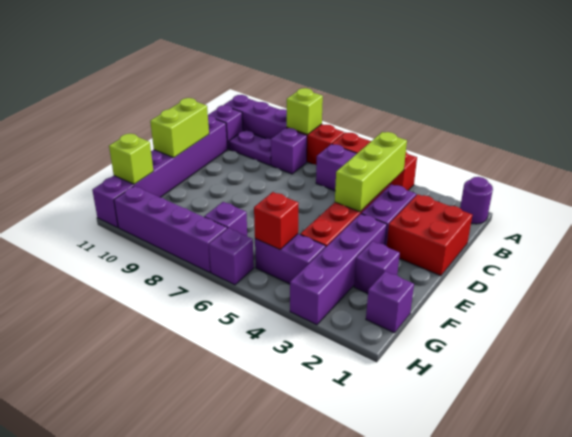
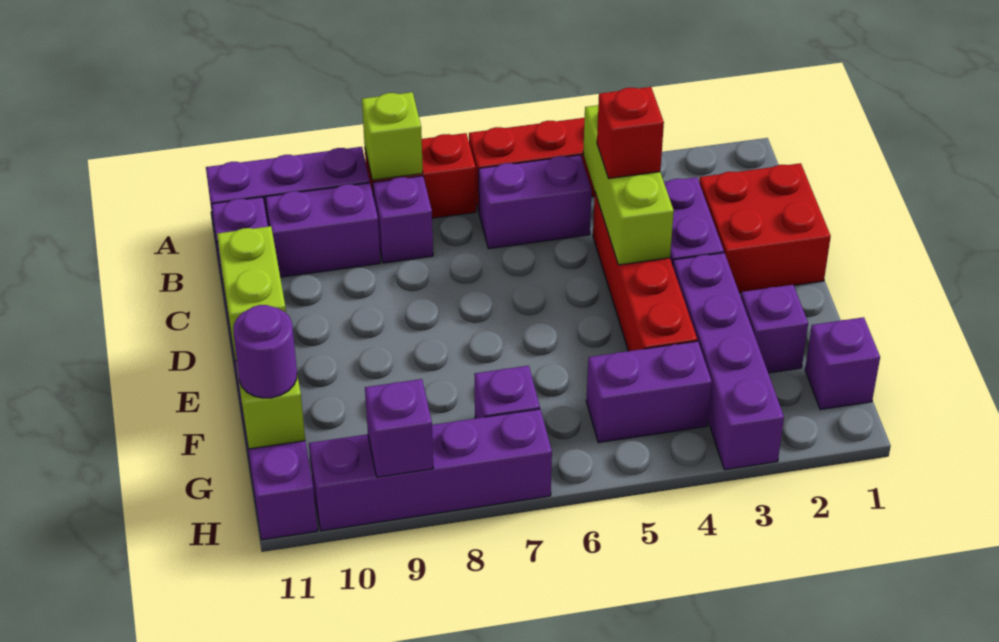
purple 1x1 round brick [460,177,493,224] -> purple 1x1 round brick moved to [233,305,297,398]
purple 1x2 plate [229,131,271,165] -> purple 1x2 brick [266,183,380,277]
red 1x1 brick [254,192,299,250] -> red 1x1 brick moved to [597,87,664,179]
purple 1x1 brick [209,228,254,285] -> purple 1x1 brick moved to [365,379,433,477]

